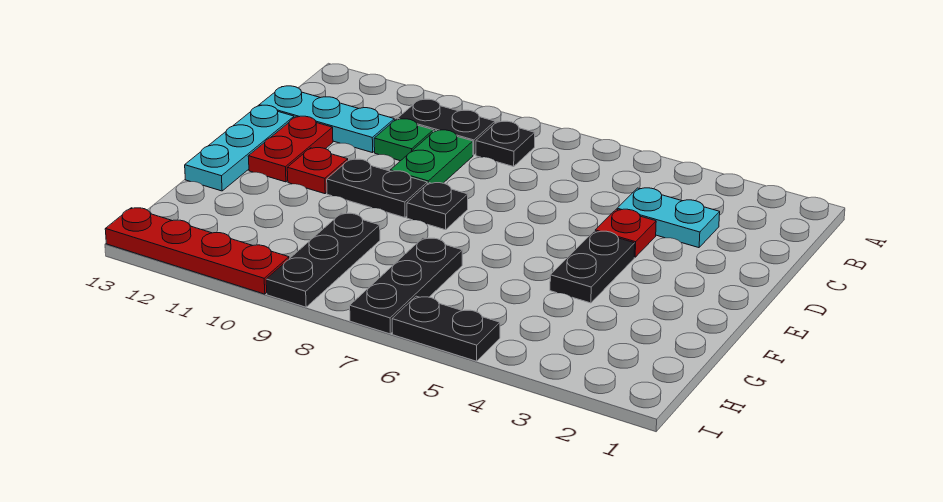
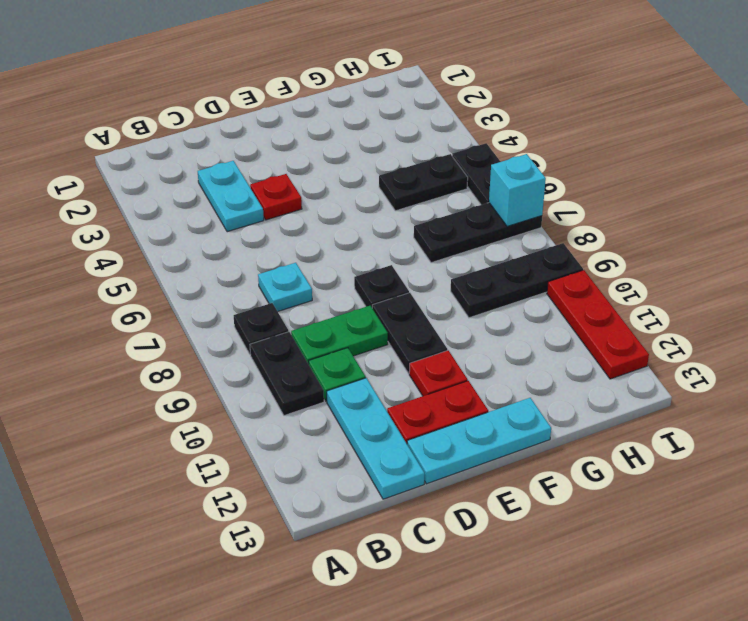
none -> cyan 1x1 plate [258,263,312,311]
black 1x2 plate [550,231,635,303] -> black 1x2 plate moved to [379,154,468,211]
none -> cyan 1x1 brick [489,154,546,227]
red 1x4 plate [105,208,289,294] -> red 1x3 plate [547,270,649,379]

